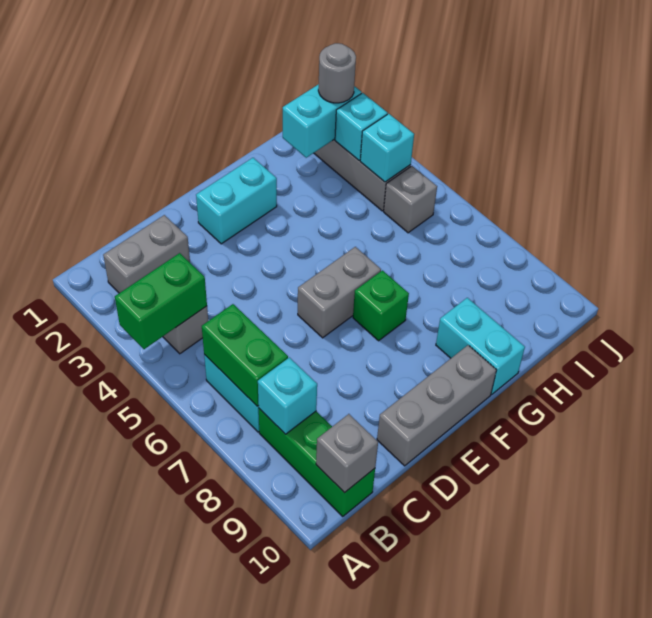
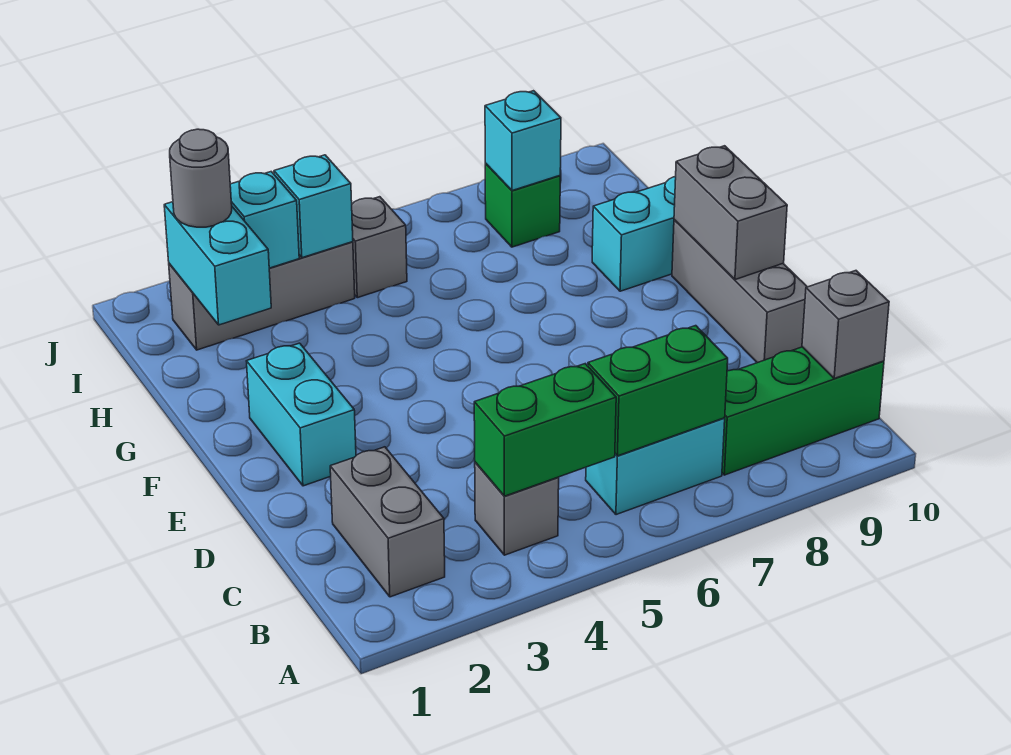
green 1x2 brick [115,253,207,349] -> green 1x2 brick turned to [474,364,616,496]
cyan 1x1 brick [258,357,317,434] -> cyan 1x1 brick moved to [485,91,561,191]
grey 1x2 brick [298,247,381,338] -> grey 1x2 brick moved to [674,146,787,280]
green 1x1 brick [353,270,409,341] -> green 1x1 brick moved to [485,164,560,247]

